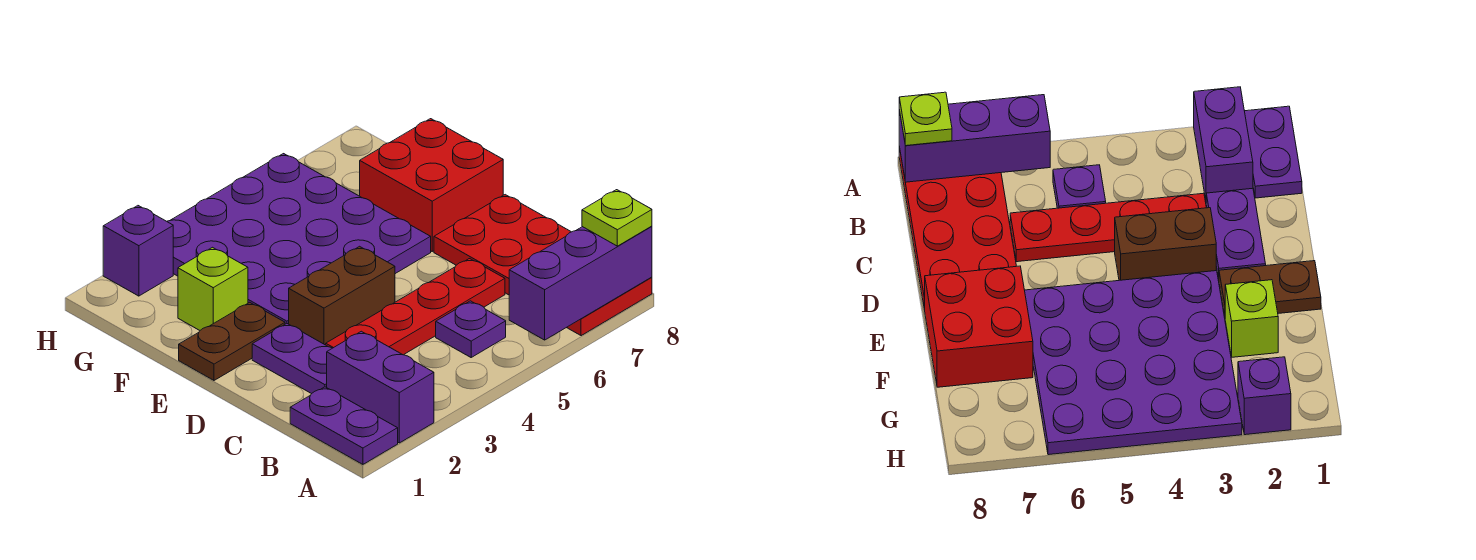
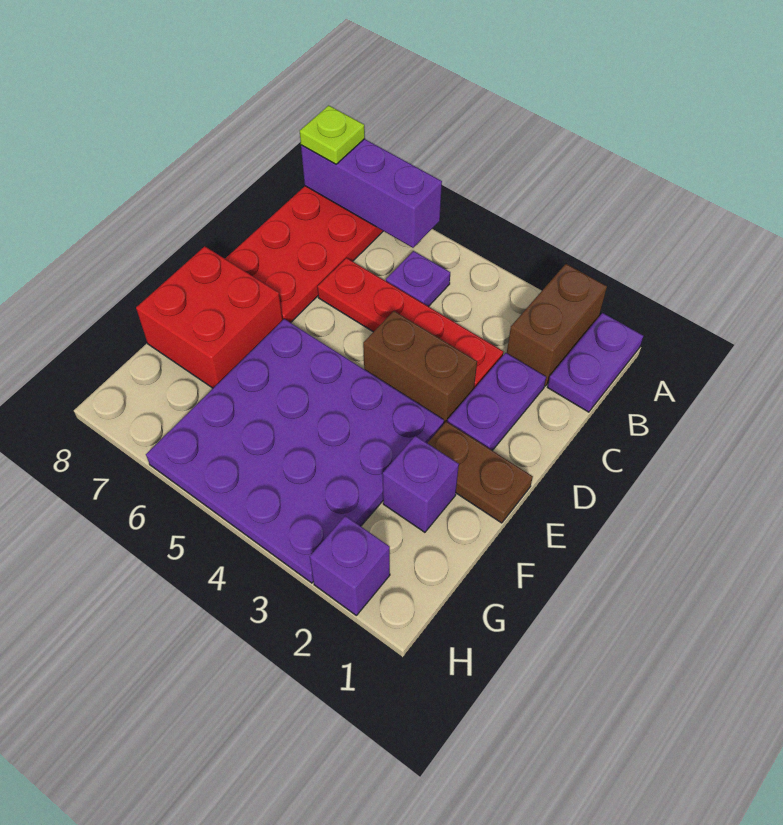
purple 1x2 brick [327,331,434,443] -> brown 1x2 brick [507,264,607,386]
lime 1x1 brick [178,247,248,330] -> purple 1x1 brick [383,436,459,532]

